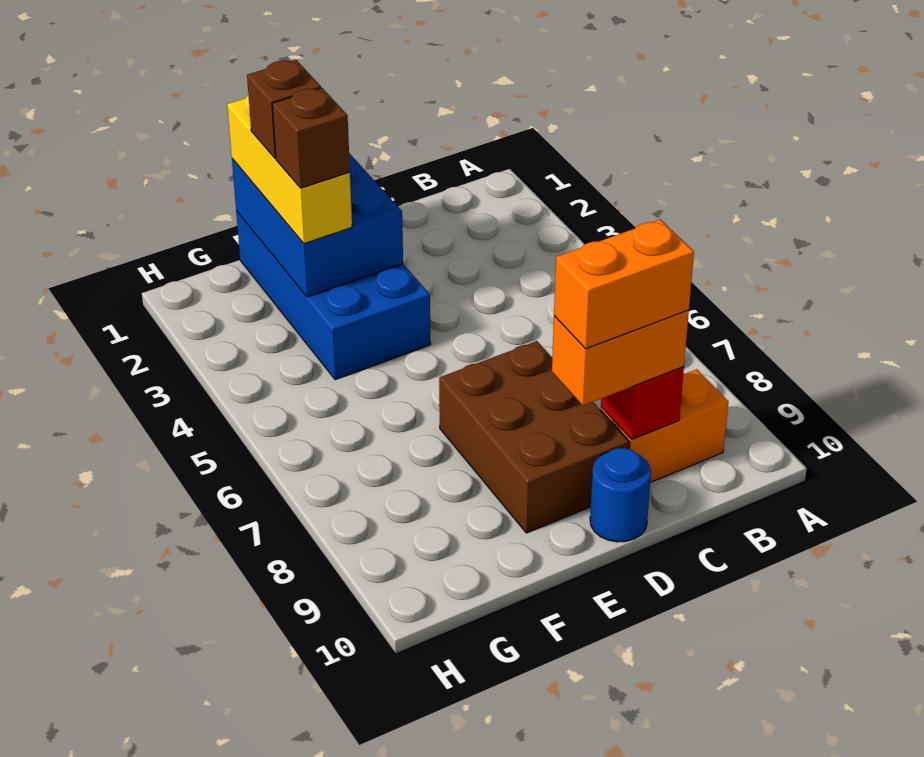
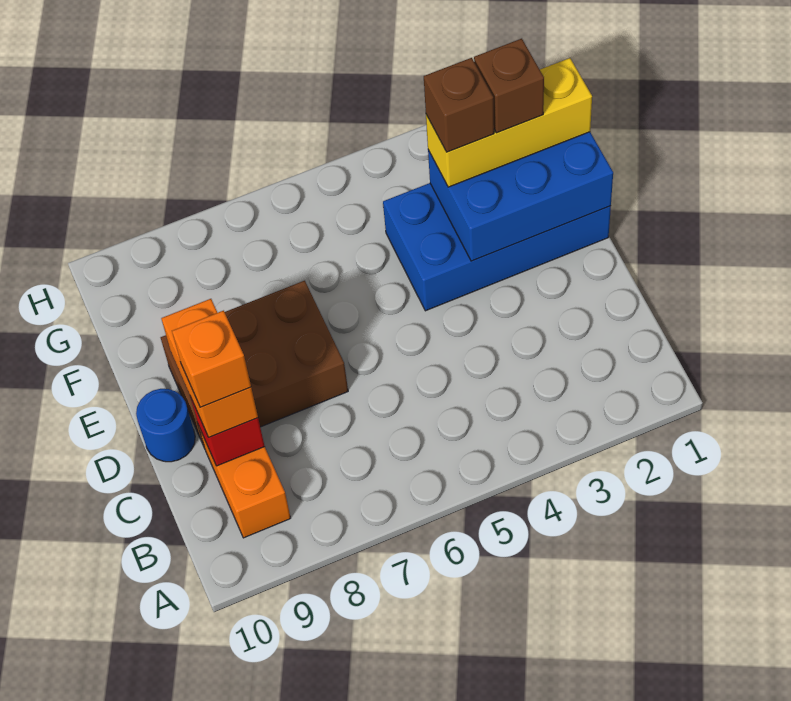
orange 1x2 brick [554,219,694,349] -> orange 1x1 brick [172,311,251,407]

